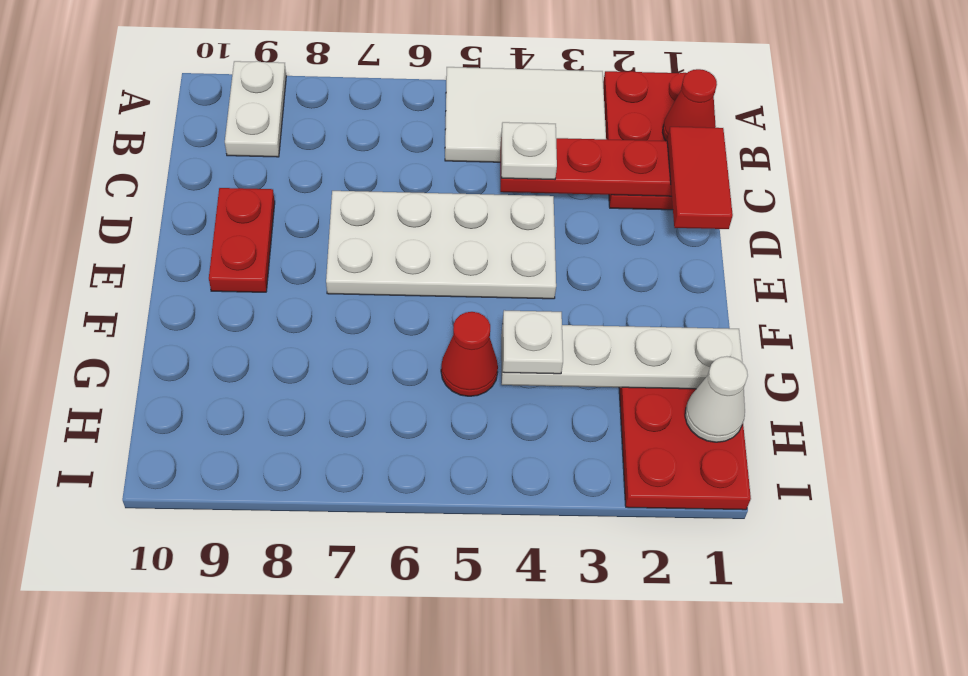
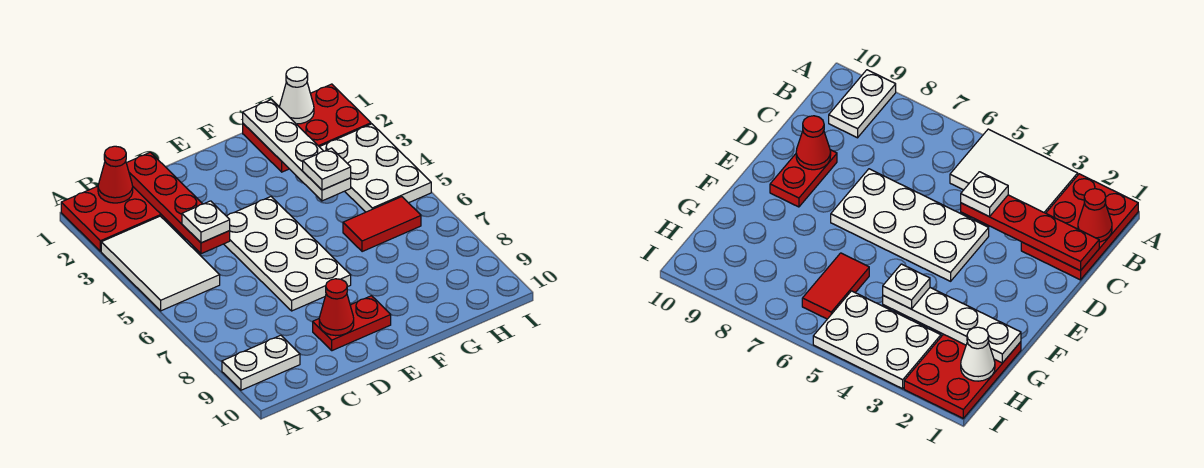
red 1x2 tile [667,127,733,229] -> red 1x2 tile moved to [343,197,421,252]
red 1x1 cone [441,312,498,396] -> red 1x1 cone moved to [319,279,354,336]
none -> white 2x3 plate [320,124,431,212]

